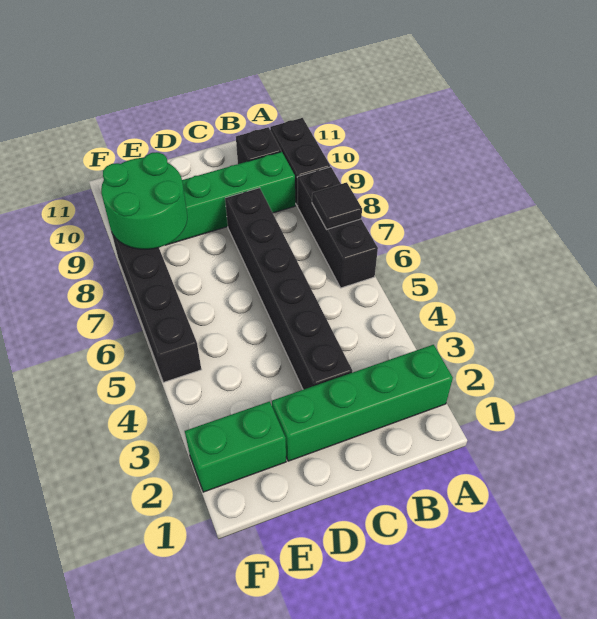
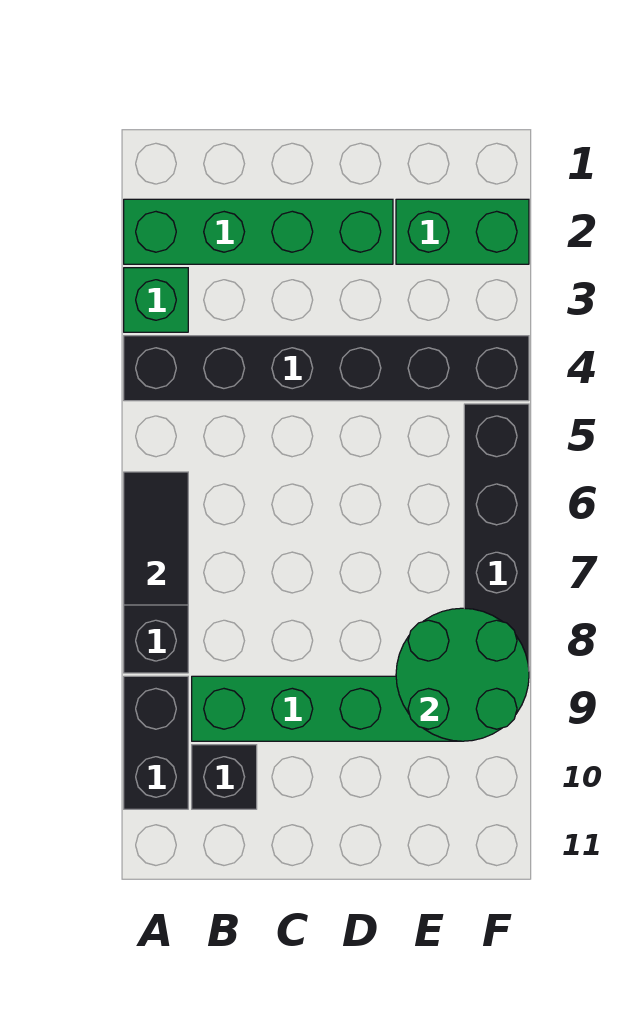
none -> green 1x1 brick [124,268,188,332]
black 1x1 tile [312,182,362,230] -> black 1x2 tile [124,472,188,605]
black 1x6 brick [225,188,352,390] -> black 1x6 brick turned to [124,336,529,401]

